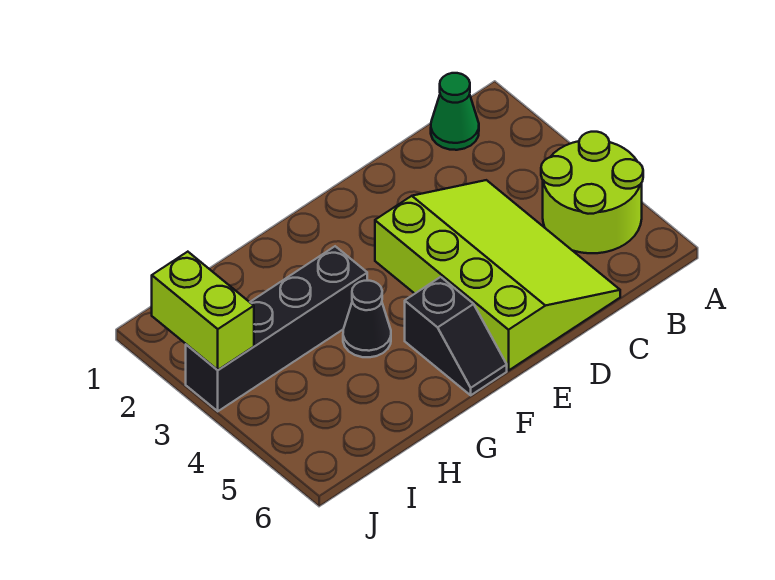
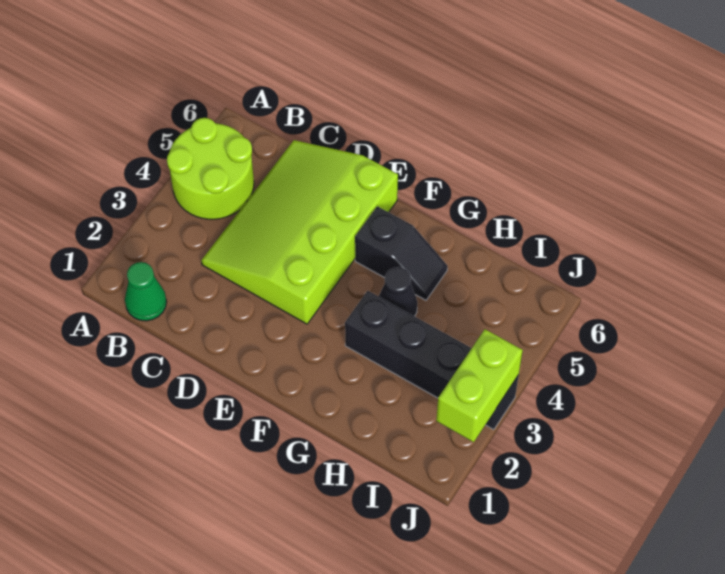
black 1x2 slope [405,277,507,395] -> black 1x2 slope turned to [355,206,448,300]

